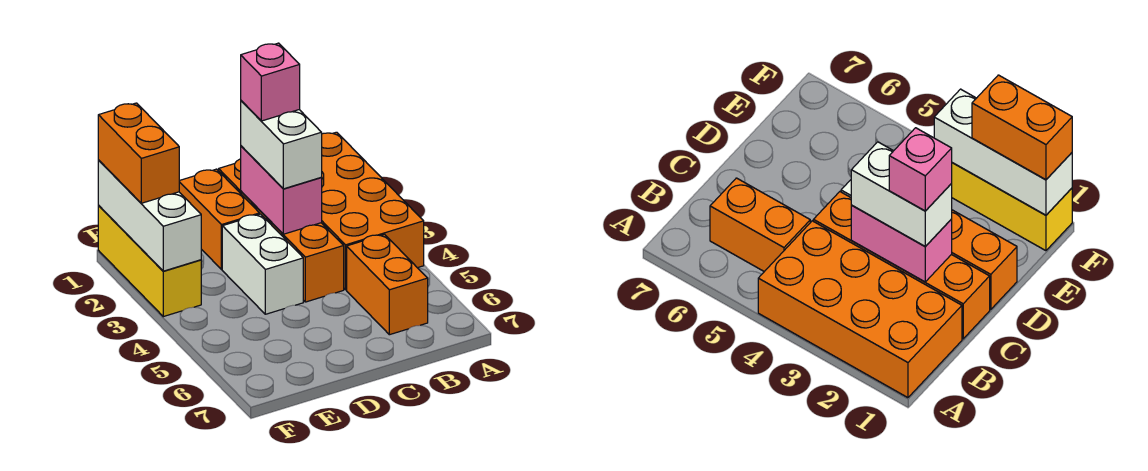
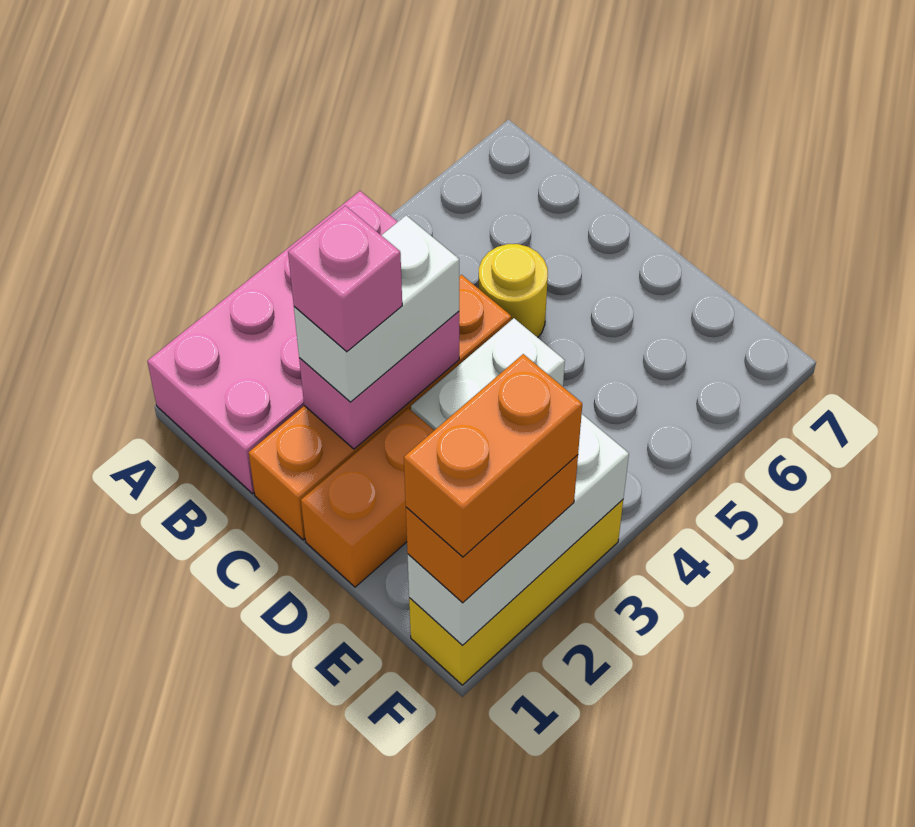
orange 2x4 brick [321,132,424,290] -> pink 2x4 brick [147,191,397,494]
orange 1x2 brick [347,234,428,335] -> orange 1x2 brick moved to [404,354,582,557]
none -> yellow 1x1 round brick [479,244,548,337]

